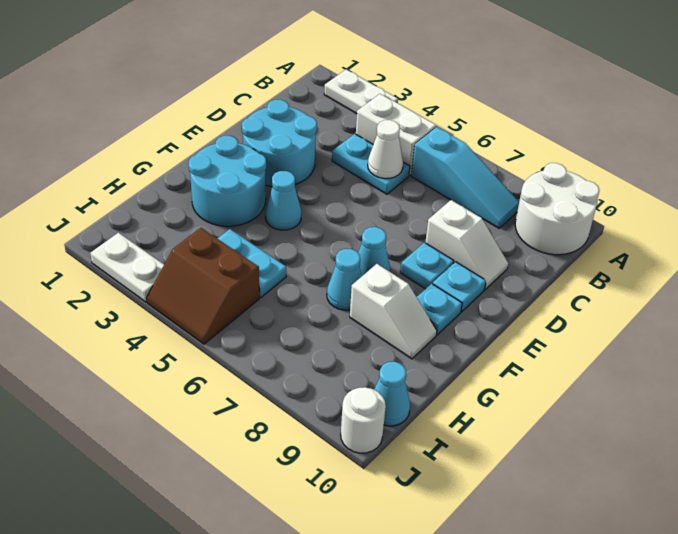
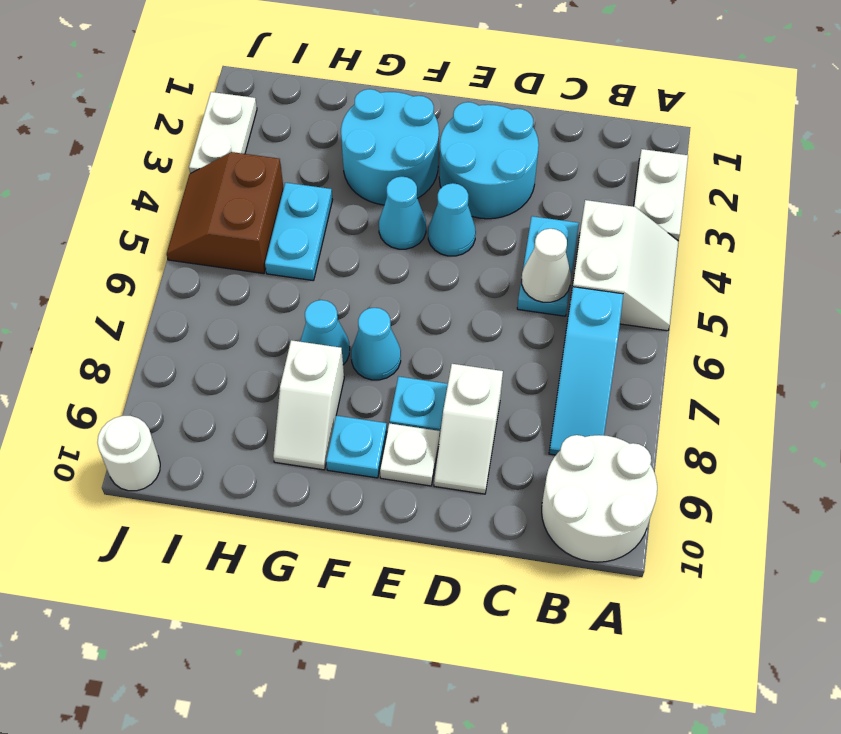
cyan 1x1 plate [433,262,486,312] -> white 1x1 plate [380,423,440,486]
cyan 1x1 cone [374,362,410,426] -> cyan 1x1 cone moved to [428,183,476,256]

